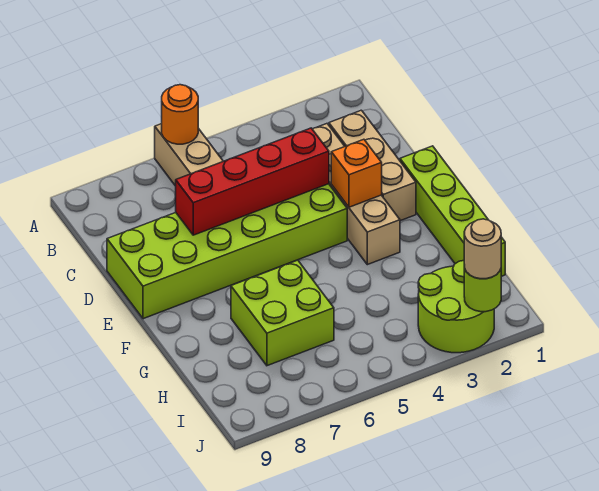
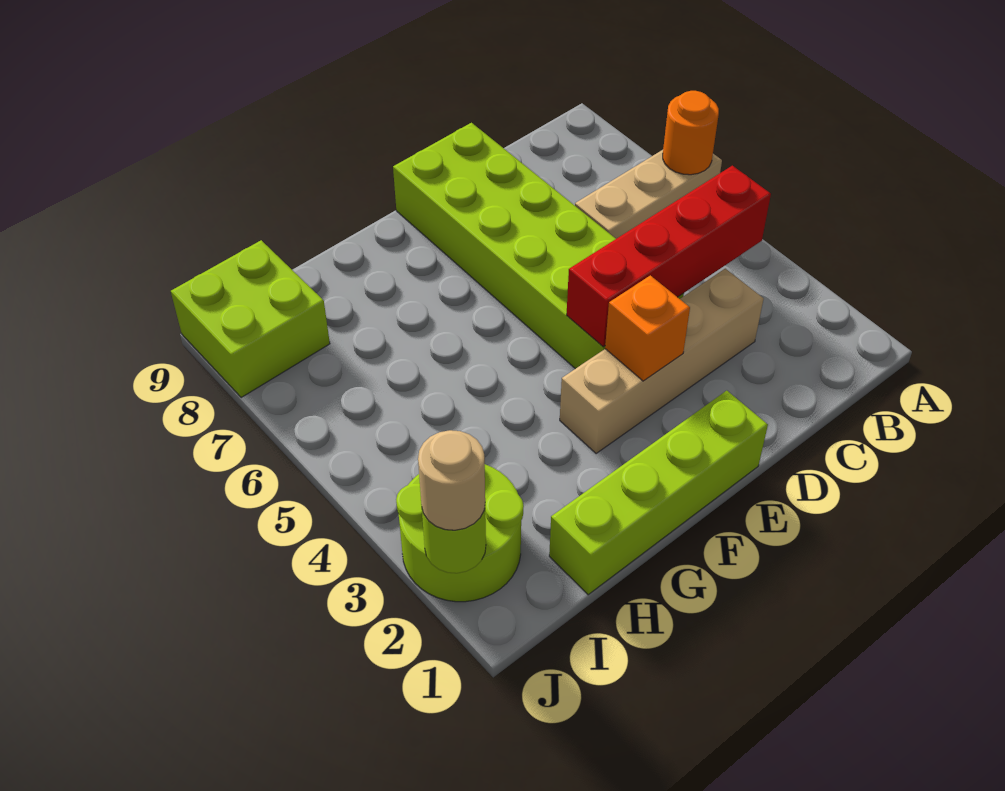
tan 1x3 brick [329,110,416,221] -> none
red 1x4 brick [176,128,329,235] -> red 1x4 brick turned to [567,166,771,347]
lime 2x2 brick [231,260,334,366] -> lime 2x2 brick moved to [171,240,330,398]

